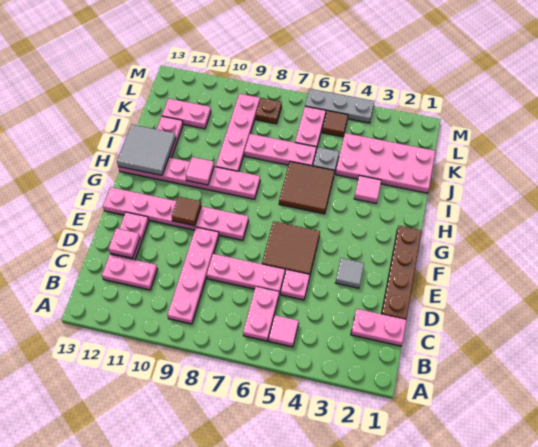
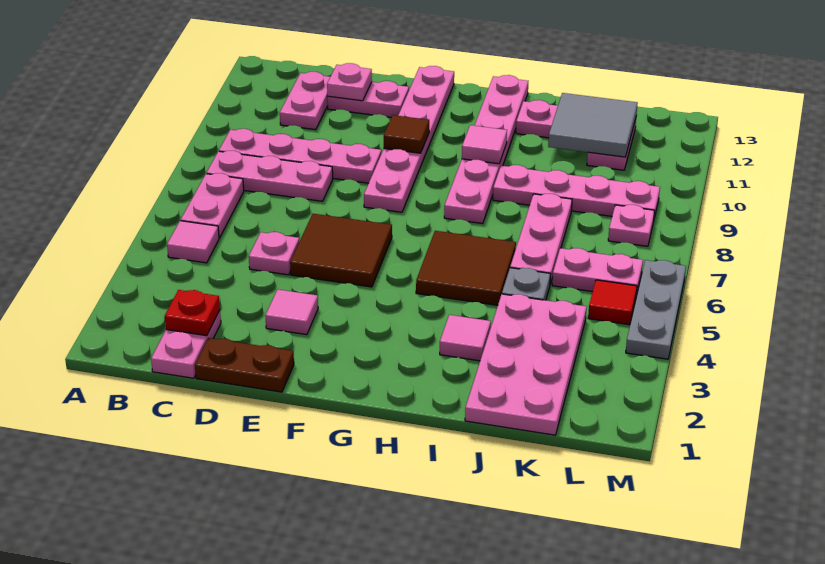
pink 1x2 plate [243,287,279,341] -> pink 1x2 plate turned to [181,173,244,238]
none -> red 1x1 plate [164,290,220,336]
brown 1x4 plate [382,226,422,319] -> brown 1x2 plate [195,338,294,392]
pink 1x3 plate [207,254,285,294] -> pink 1x3 plate turned to [207,151,333,201]
grey 1x1 tile [336,258,364,288] -> pink 1x1 tile [265,289,318,335]
grey 2x2 tile [117,125,176,175] -> grey 2x2 tile moved to [548,93,638,157]
brown 1x1 tile [322,111,348,137] -> red 1x1 tile [588,280,637,325]
brown 1x1 plate [256,98,282,124] -> pink 1x1 plate [608,205,655,246]

